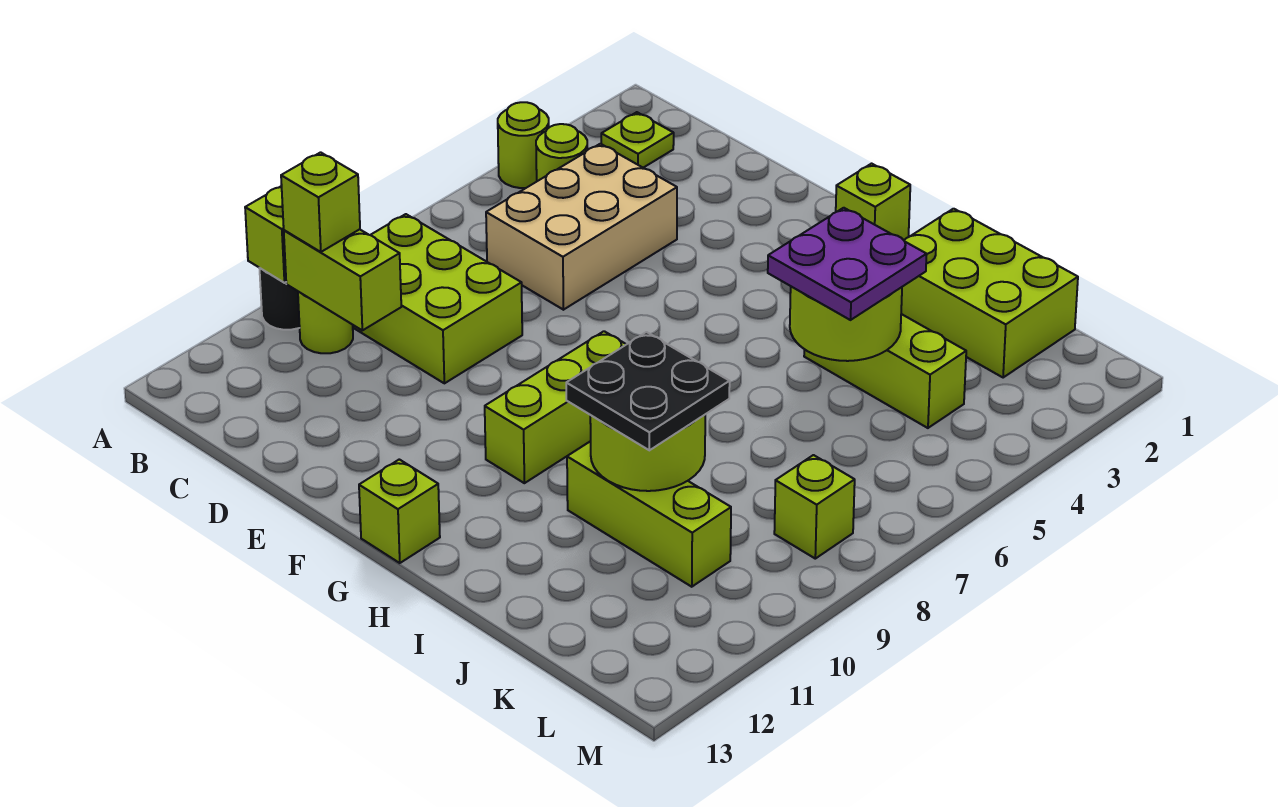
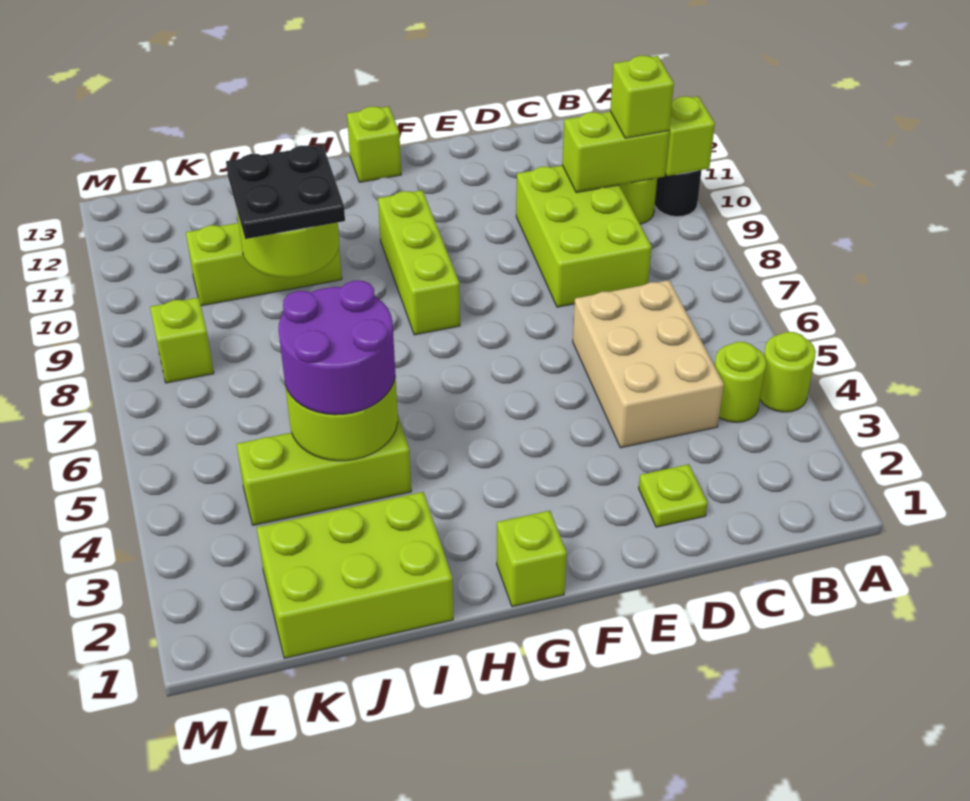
lime 1x1 plate [601,112,674,168] -> lime 1x1 plate moved to [639,464,708,527]
lime 2x3 brick [353,214,522,383] -> lime 2x3 brick turned to [516,165,652,307]
purple 2x2 plate [768,208,927,320] -> purple 2x2 round brick [278,281,395,415]

